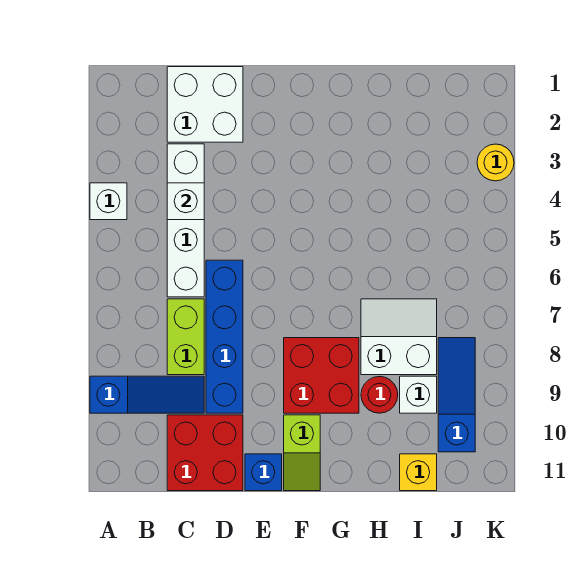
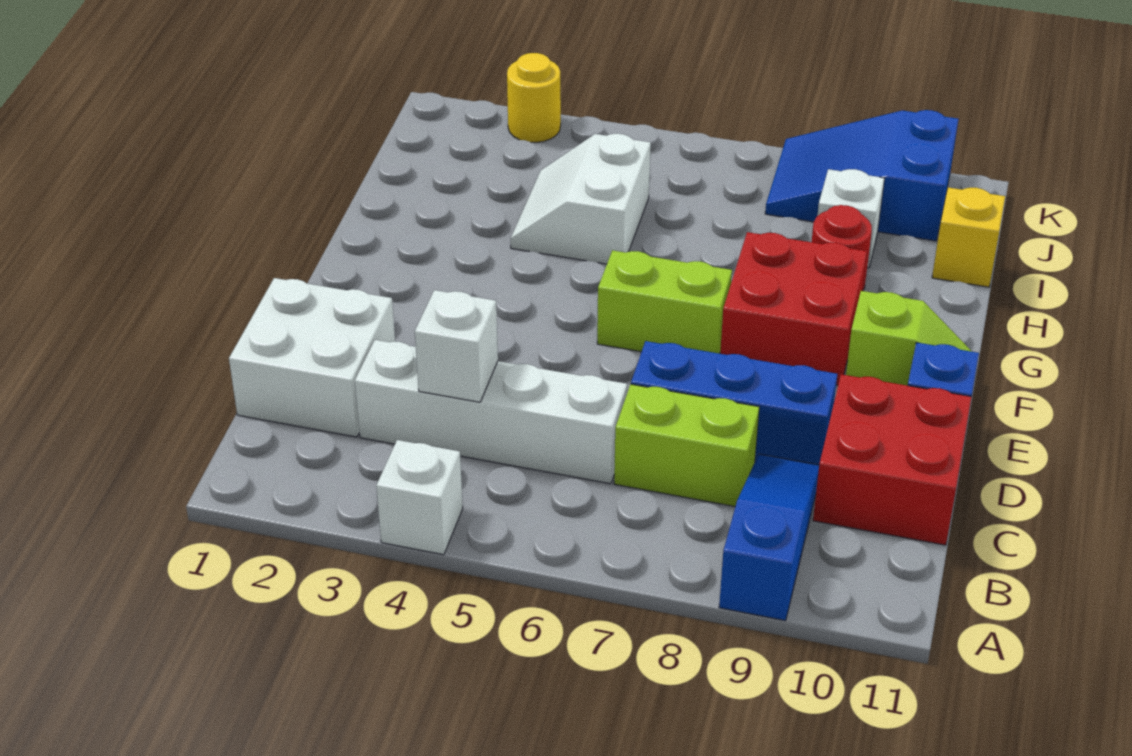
blue 1x4 brick [206,260,243,413] -> blue 1x3 brick [631,341,837,465]
none -> lime 1x2 brick [597,250,732,354]
white 2x2 slope [361,299,437,375] -> white 2x2 slope moved to [511,134,651,264]
blue 1x3 slope [438,338,475,452] -> blue 2x3 slope [765,110,958,241]

